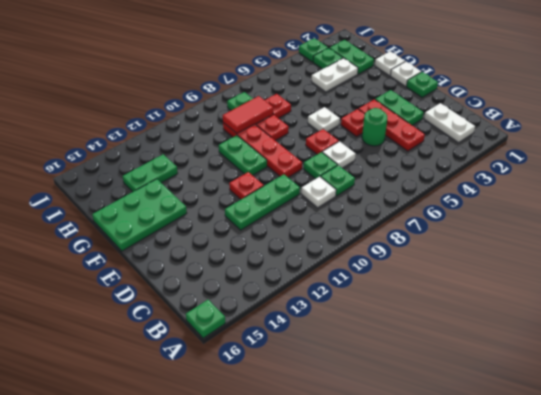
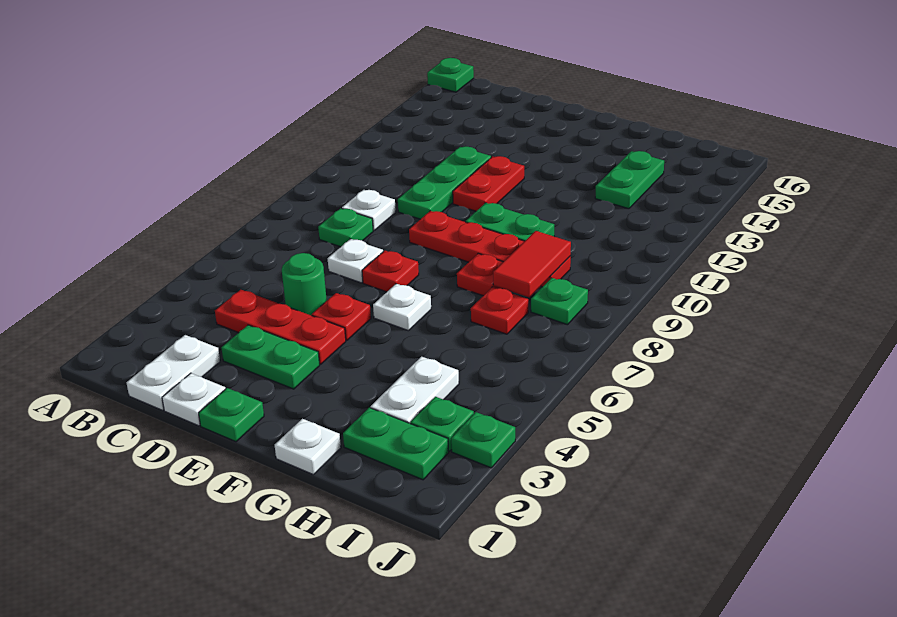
white 1x2 plate [424,103,475,143] -> white 1x2 plate turned to [127,335,220,410]
green 1x1 plate [304,152,337,179] -> none
red 1x1 plate [229,172,264,199] -> red 1x2 plate [453,156,524,211]
white 1x1 plate [390,62,421,86] -> white 1x1 plate moved to [162,373,225,426]
green 2x3 plate [92,179,187,251] -> none

